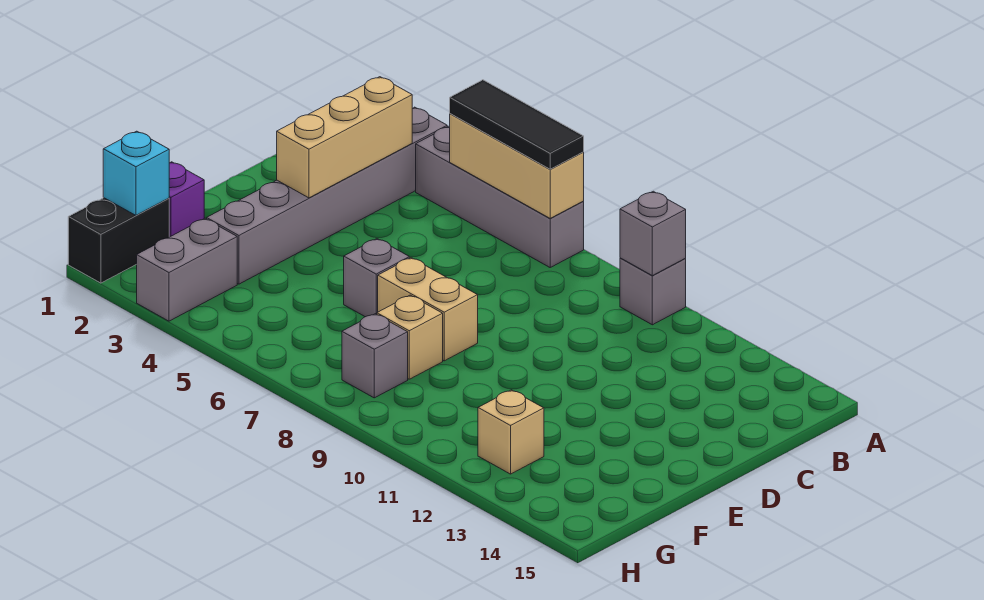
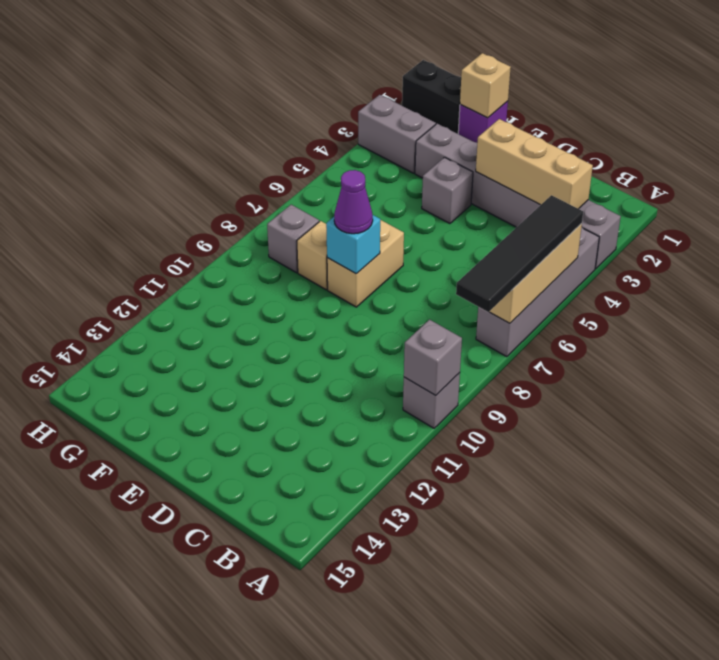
black 1x3 tile [450,80,584,169] -> black 1x4 tile [456,195,583,312]
grey 1x1 brick [344,239,409,317] -> grey 1x1 brick moved to [422,157,473,224]
none -> purple 1x1 cone [334,170,373,234]
cyan 1x1 brick [103,131,169,215] -> cyan 1x1 brick moved to [326,215,380,274]
tan 1x1 brick [478,390,544,474] -> tan 1x1 brick moved to [460,53,511,118]

